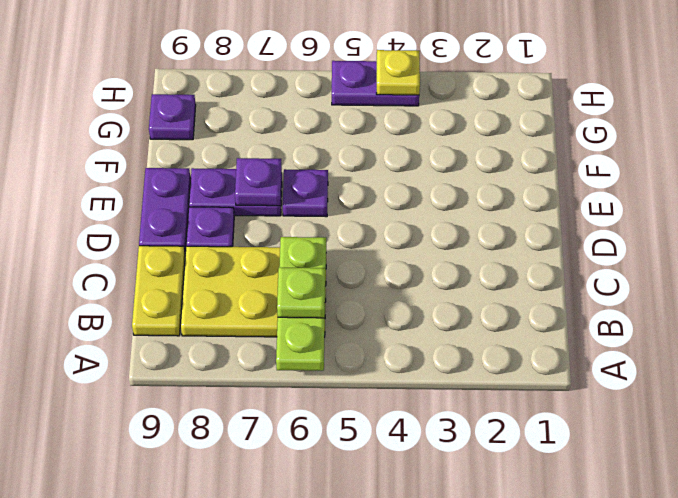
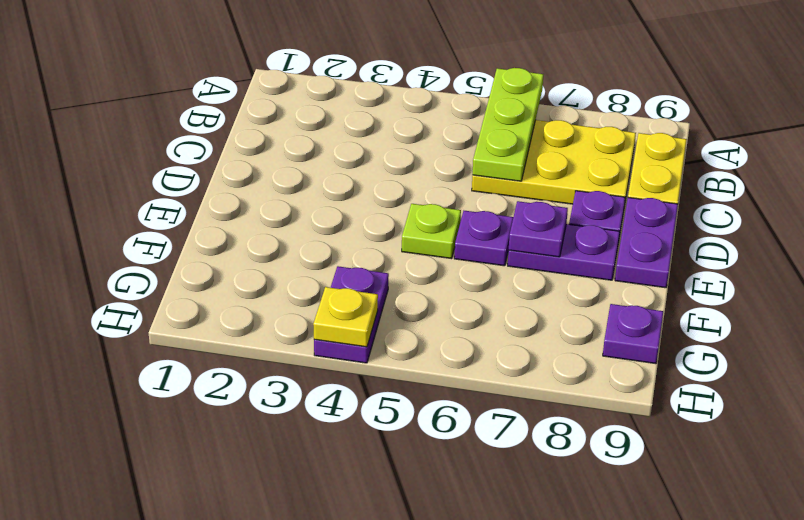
lime 1x1 plate [277,267,325,318] -> lime 1x1 plate moved to [402,204,461,259]
purple 1x2 plate [332,61,419,106] -> purple 1x2 plate turned to [314,266,389,363]

